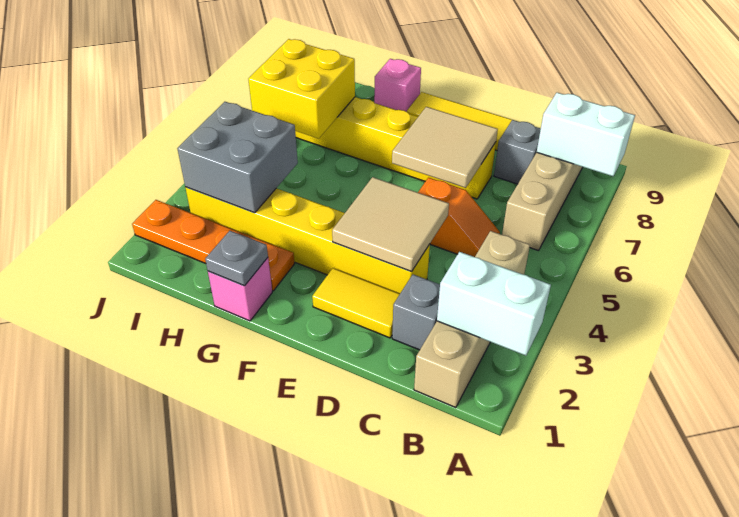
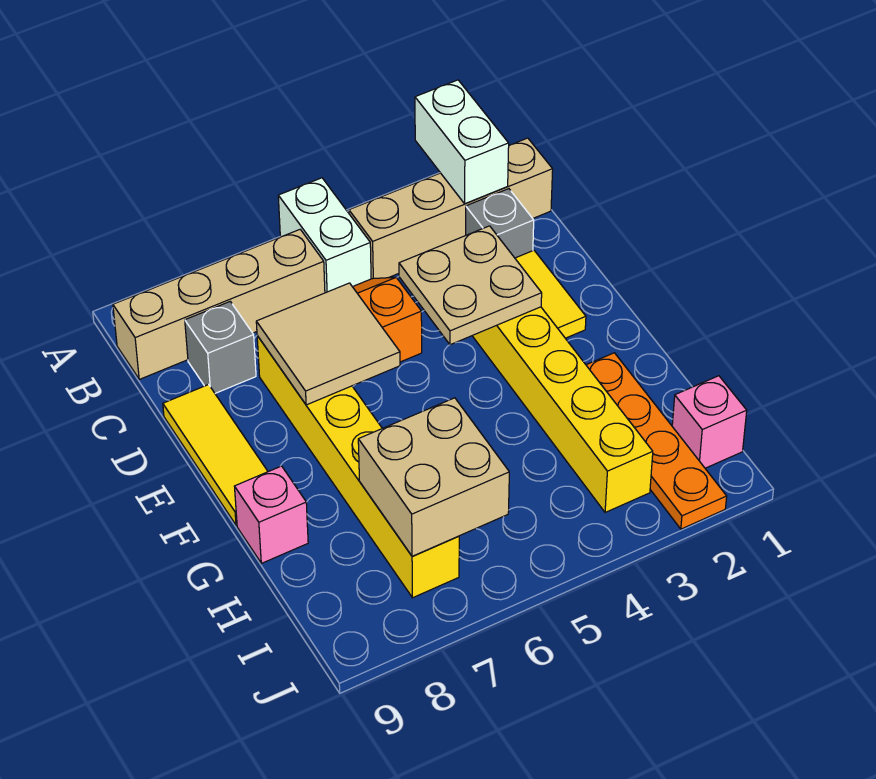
white 1x2 brick [537,93,635,176] -> white 1x2 brick moved to [278,178,371,293]
tan 2x2 tile [332,177,449,271] -> tan 2x2 plate [399,226,542,345]
pink 1x1 brick [208,258,272,321] -> pink 1x1 brick moved to [672,376,747,468]
grey 1x1 plate [205,231,268,286] -> none
grey 2x2 brick [177,102,298,213] -> none
yellow 2x2 brick [248,39,355,139] -> tan 2x2 brick [358,398,509,556]

